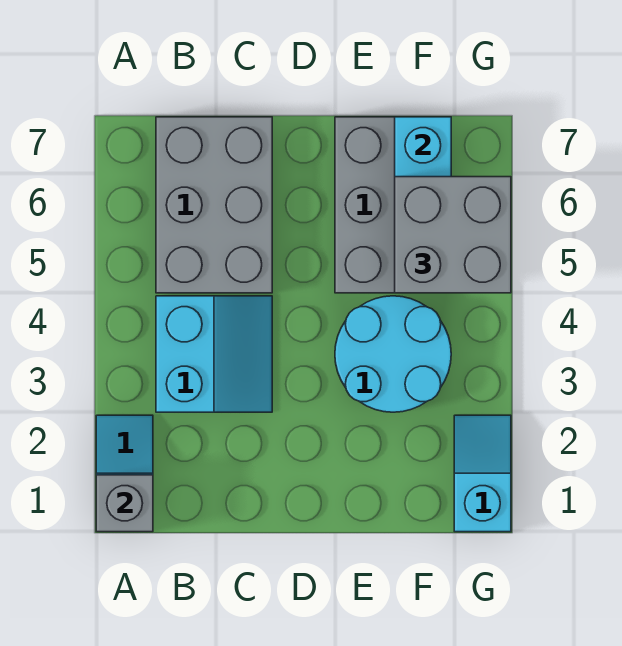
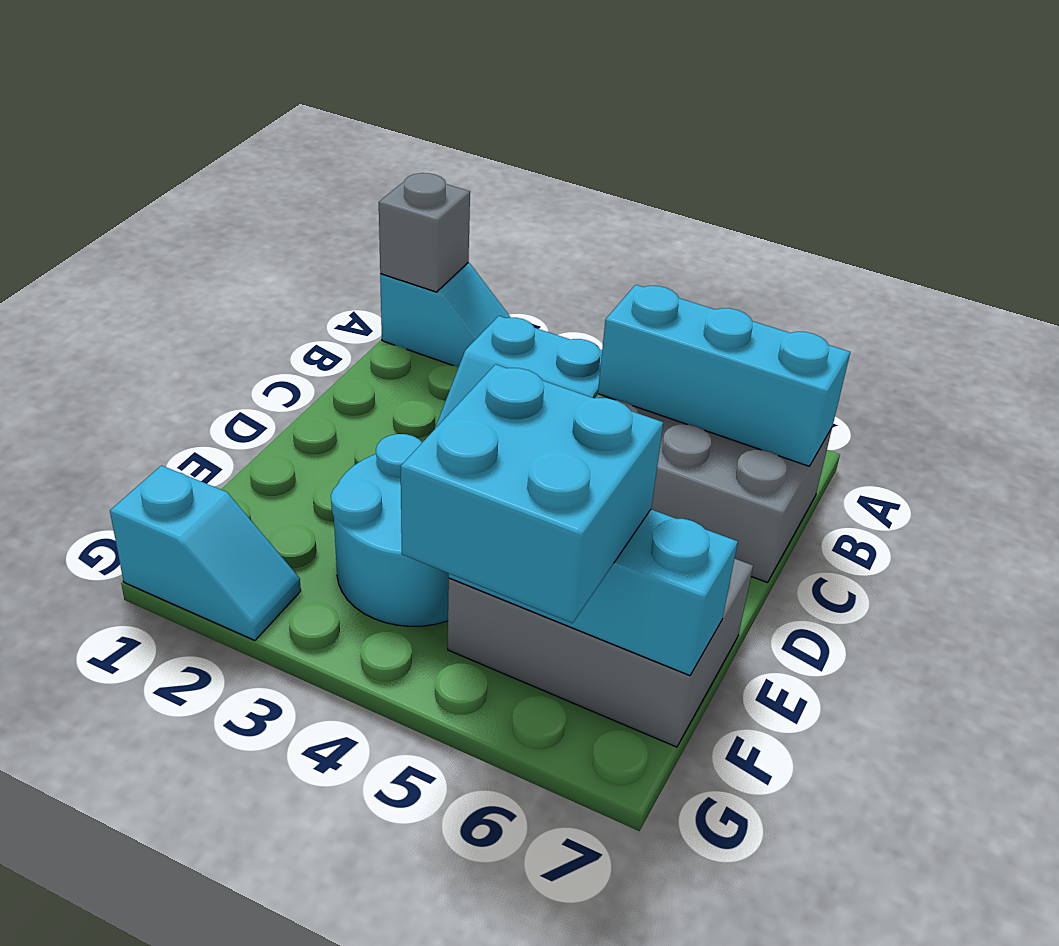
none -> cyan 1x3 brick [598,285,850,466]
grey 2x2 brick [395,177,511,293] -> cyan 2x2 brick [401,364,663,623]

